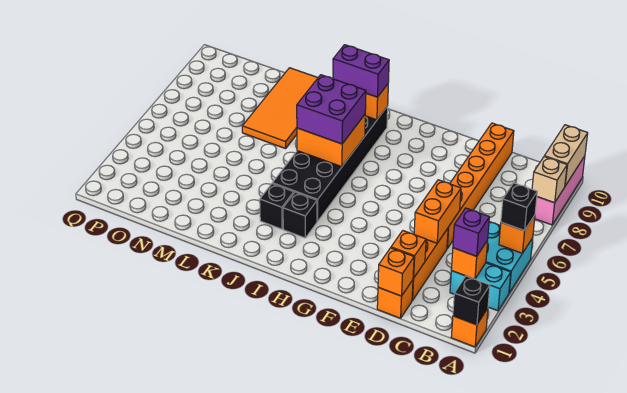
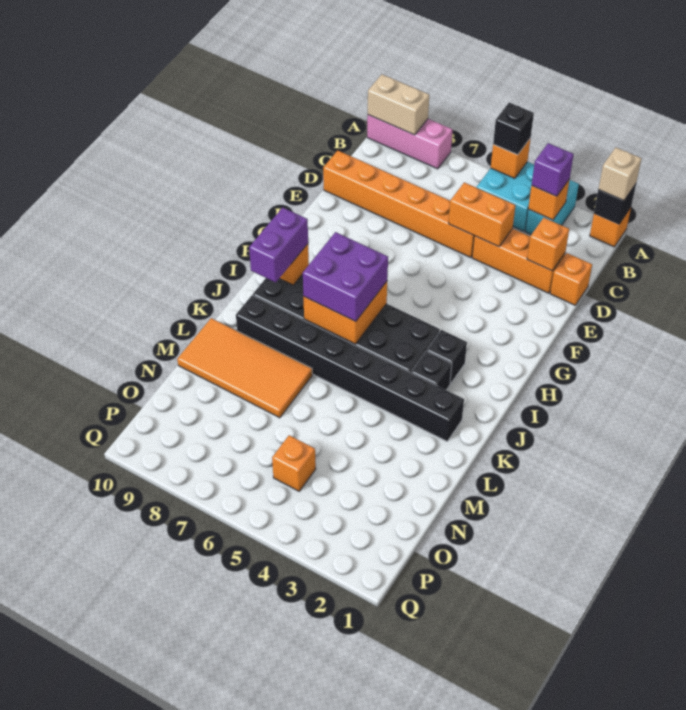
tan 1x1 brick [532,157,567,203] -> tan 1x1 brick moved to [598,147,642,201]
orange 1x1 brick [378,248,414,296] -> orange 1x1 brick moved to [272,435,316,491]
none -> black 1x8 brick [236,295,464,441]

